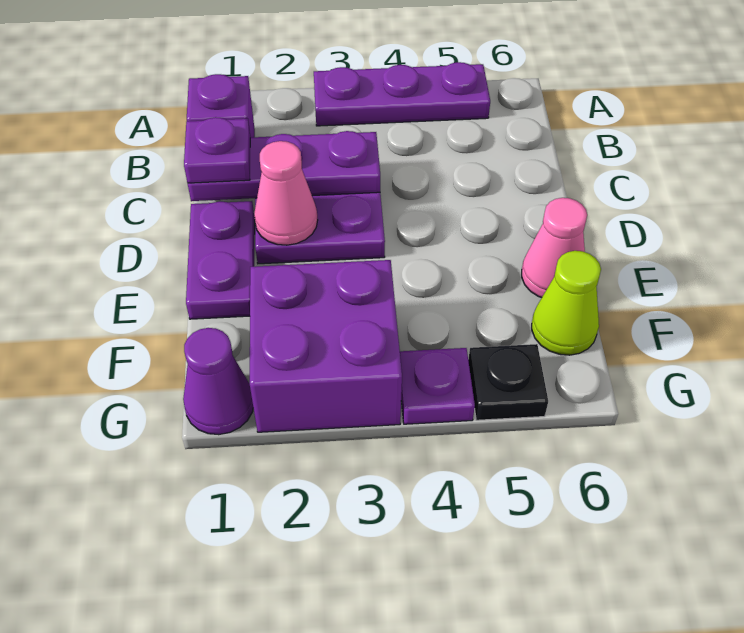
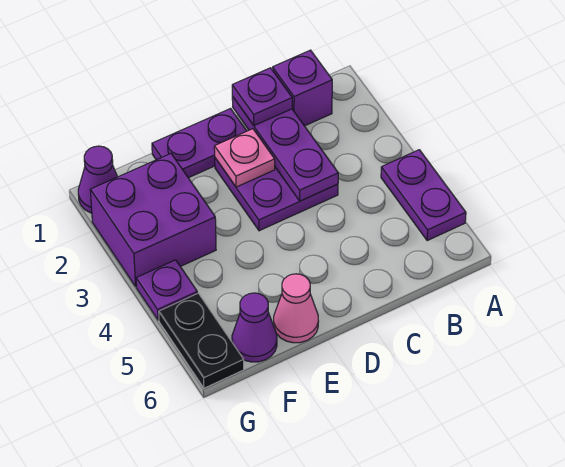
purple 1x3 plate [314,62,490,126] -> purple 1x2 plate [381,150,466,240]
pink 1x1 cone [254,141,318,245] -> pink 1x1 plate [214,129,275,187]
lime 1x1 cone [532,251,601,355] -> purple 1x1 cone [232,293,277,362]
black 1x1 plate [468,344,548,420] -> black 1x2 plate [159,293,244,388]

